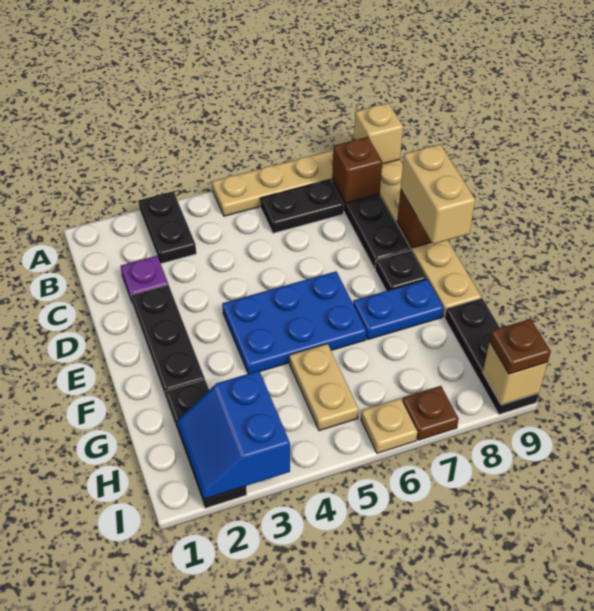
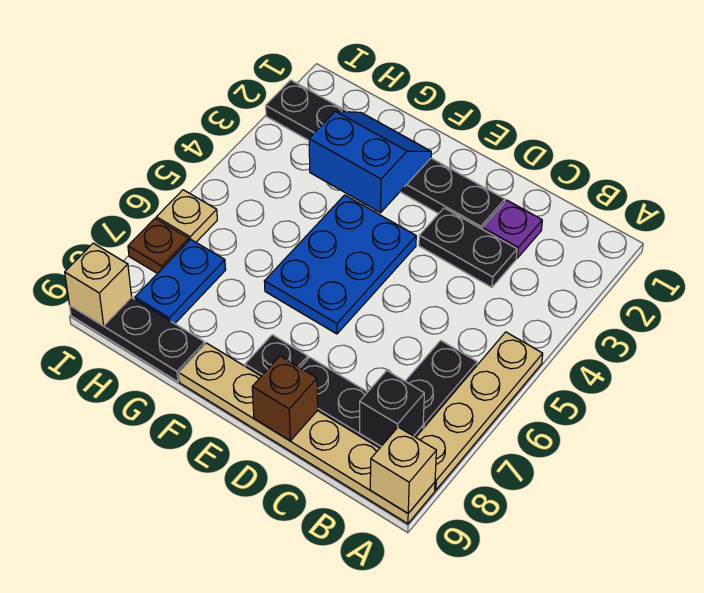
black 1x2 plate [138,191,196,264] -> black 1x2 plate moved to [419,208,517,287]
brown 1x1 brick [332,137,382,203] -> black 1x1 brick [360,371,424,446]
tan 1x2 brick [401,144,475,244] -> none
blue 1x2 plate [353,279,444,339] -> blue 1x2 plate moved to [135,239,226,324]
tan 1x2 plate [289,344,359,431] -> none
blue 2x2 slope [177,371,290,499] -> blue 2x2 slope moved to [309,111,431,213]
brown 1x1 plate [489,319,551,374] -> none

